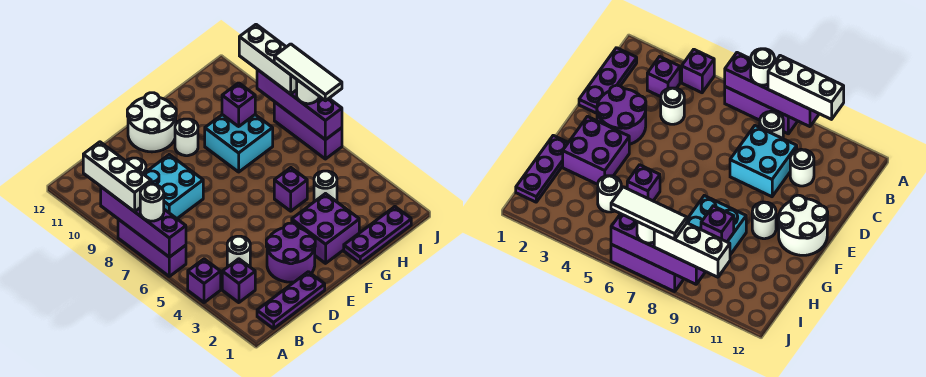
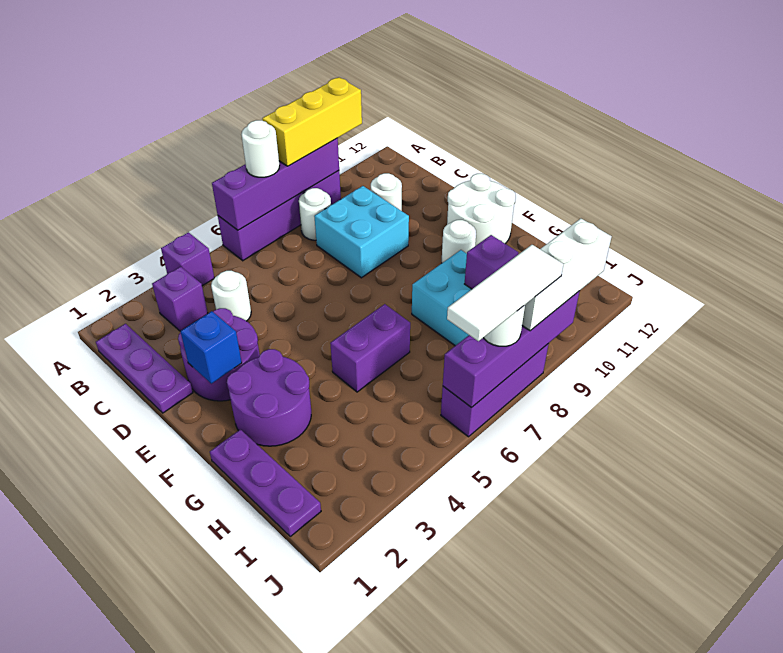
purple 1x3 brick [118,219,186,276] -> purple 1x4 brick [218,171,341,261]
white 1x3 brick [83,142,151,212] -> yellow 1x3 brick [262,77,362,166]
none -> blue 1x1 brick [180,311,242,384]
purple 2x2 brick [292,194,359,263] -> purple 2x2 round brick [227,349,311,446]
purple 1x1 brick [274,168,307,211] -> purple 1x2 brick [330,304,410,392]
white 1x1 round brick [314,171,337,202] -> none

